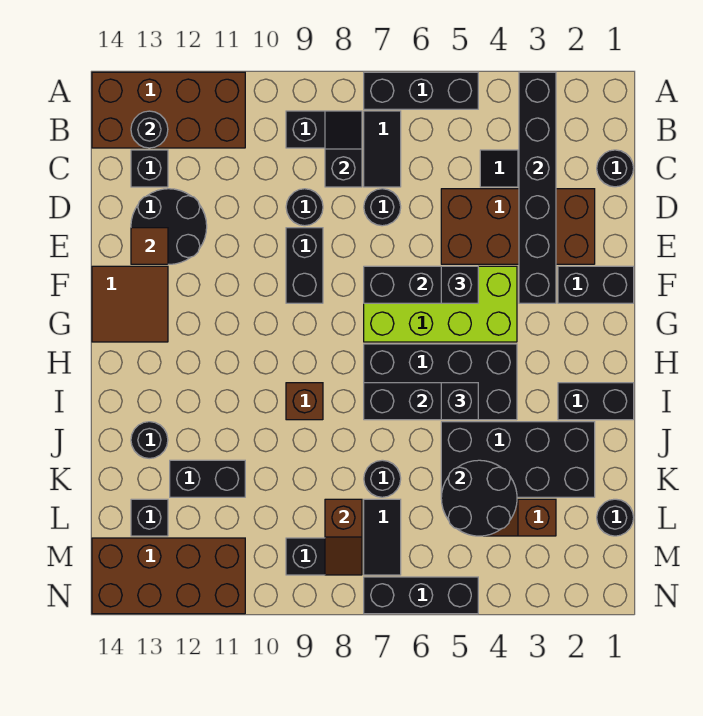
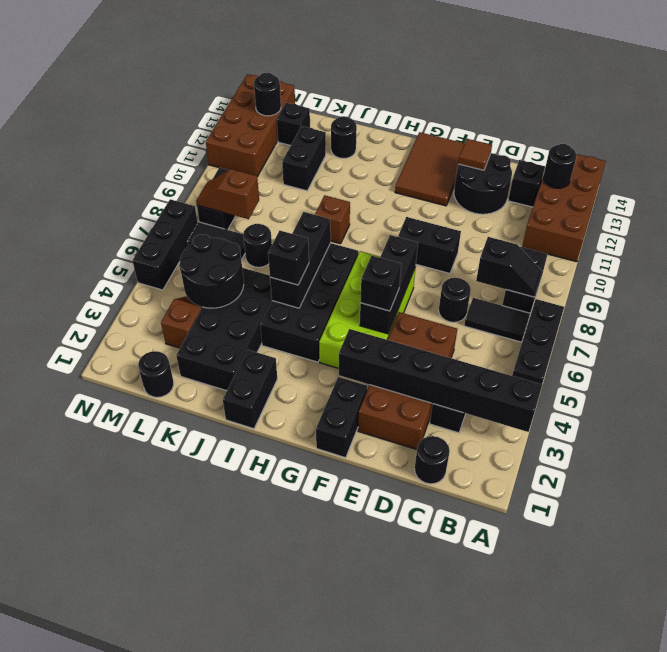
black 1x1 round brick [286,189,323,226] -> black 1x1 round brick moved to [254,73,281,116]
brown 2x2 tile [92,266,168,342] -> brown 2x3 tile [395,132,465,206]

